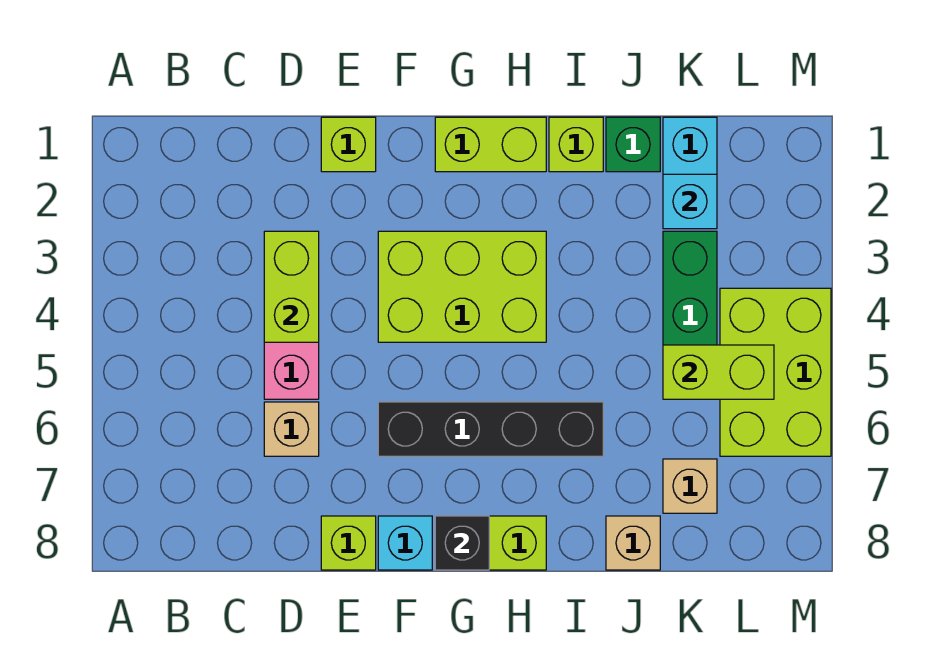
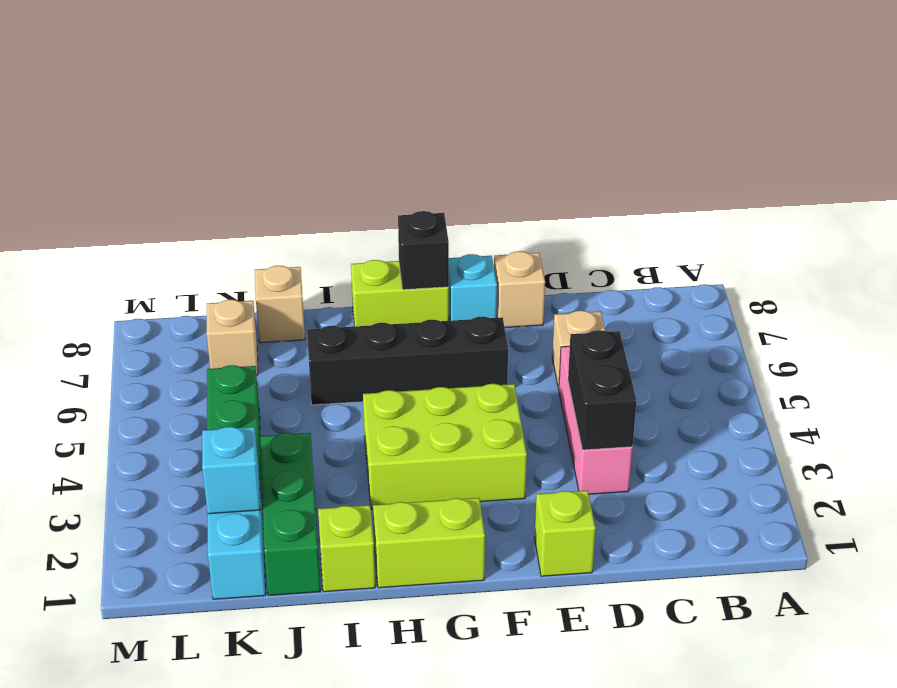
lime 1x2 brick [264,231,319,342] -> black 1x2 brick [568,330,636,450]
lime 1x1 brick [321,516,376,570] -> tan 1x1 brick [494,251,545,328]
green 1x1 brick [606,117,660,172] -> green 1x3 brick [260,433,321,595]
lime 1x2 brick [663,345,774,399] -> none
lime 2x3 brick [720,288,831,456] -> none

